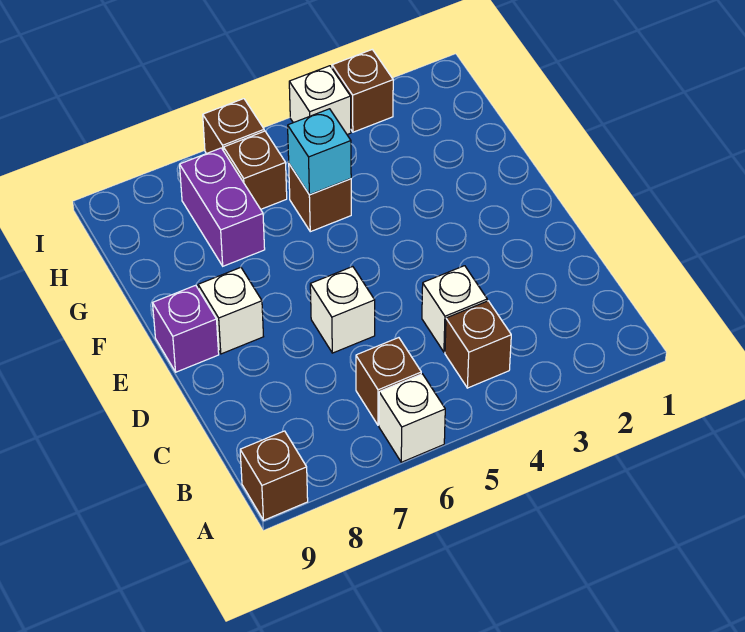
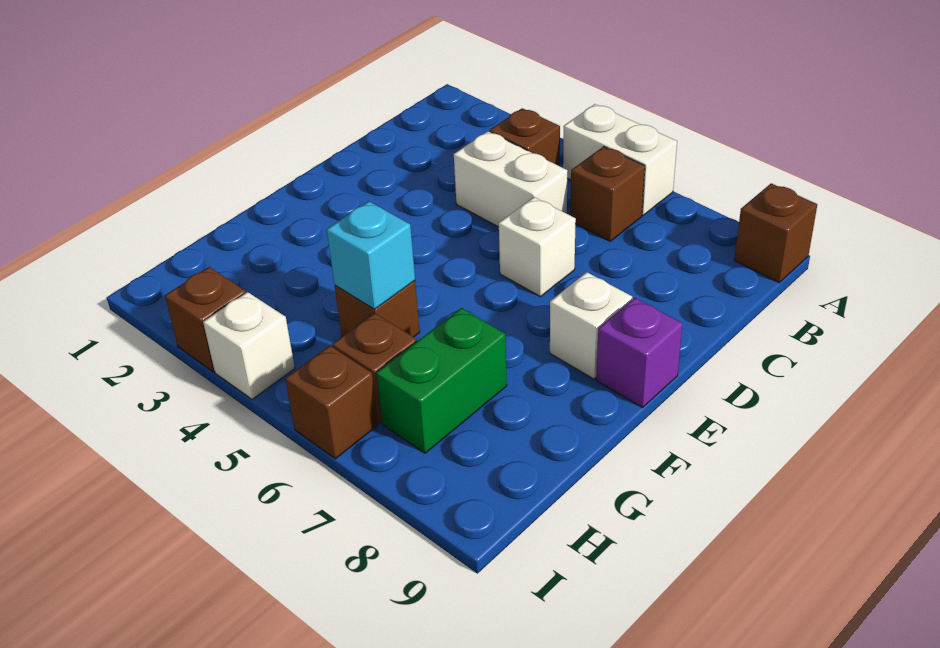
white 1x1 brick [379,374,445,462] -> white 1x2 brick [563,104,677,215]
white 1x1 brick [422,266,487,352] -> white 1x2 brick [454,131,568,227]
purple 1x2 brick [180,148,265,266] -> green 1x2 brick [376,308,507,453]

